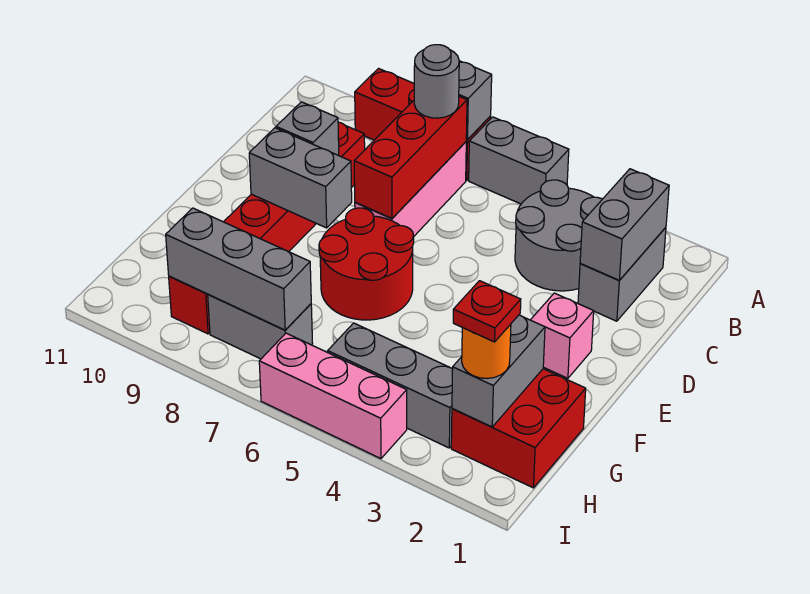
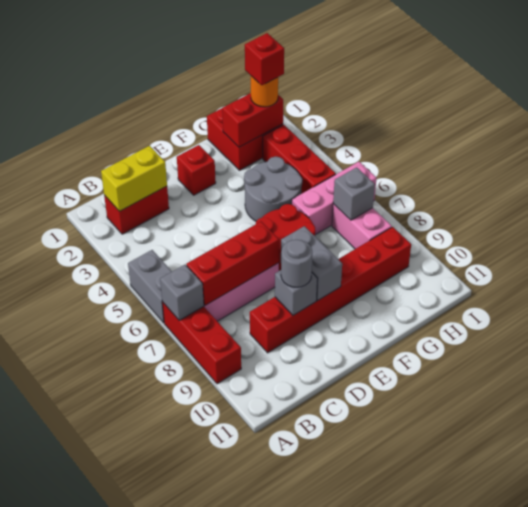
grey 1x2 brick [578,227,666,321] -> red 1x2 brick [104,186,169,234]
grey 1x2 brick [580,169,669,280] -> yellow 1x2 brick [101,146,167,211]
grey 2x2 round brick [515,180,602,291] -> grey 2x2 round brick moved to [244,157,302,221]
grey 1x1 round brick [414,45,459,118] -> grey 1x1 round brick moved to [281,240,312,287]
pink 1x1 brick [531,293,594,378] -> red 1x1 brick [177,145,216,195]
grey 1x2 brick [452,315,545,427] -> red 1x2 brick [222,93,283,147]
red 1x1 plate [453,281,521,342] -> red 1x1 brick [245,33,284,85]
grey 1x3 brick [328,323,453,448] -> red 1x3 brick [263,125,336,194]
grey 1x2 brick [208,294,313,359] -> pink 1x2 brick [332,204,392,249]
grey 1x3 brick [166,208,311,330] -> grey 1x1 brick [333,167,375,220]
pink 1x3 brick [259,333,407,459] -> pink 1x3 brick turned to [292,162,376,235]

